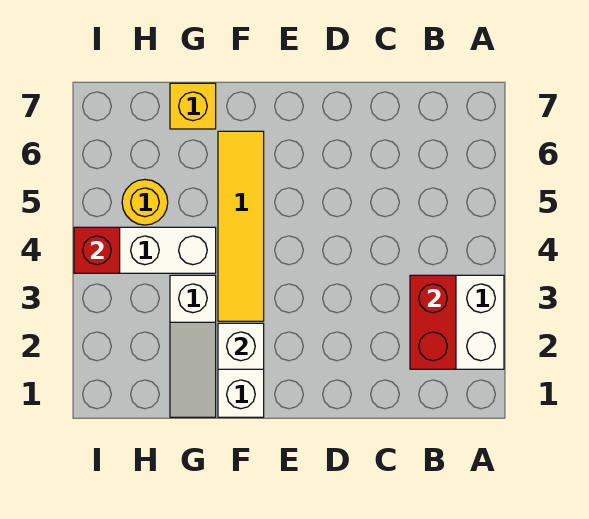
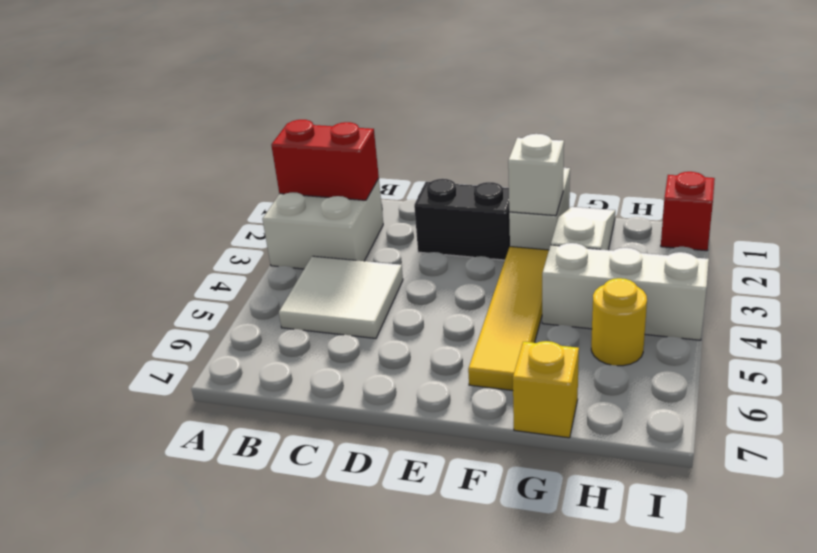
red 1x2 brick [410,275,456,369] -> red 1x2 brick turned to [271,120,379,200]
none -> white 2x2 tile [279,256,403,338]
none -> black 1x2 brick [414,179,510,260]
red 1x1 brick [74,227,120,273] -> red 1x1 brick moved to [661,172,715,251]

